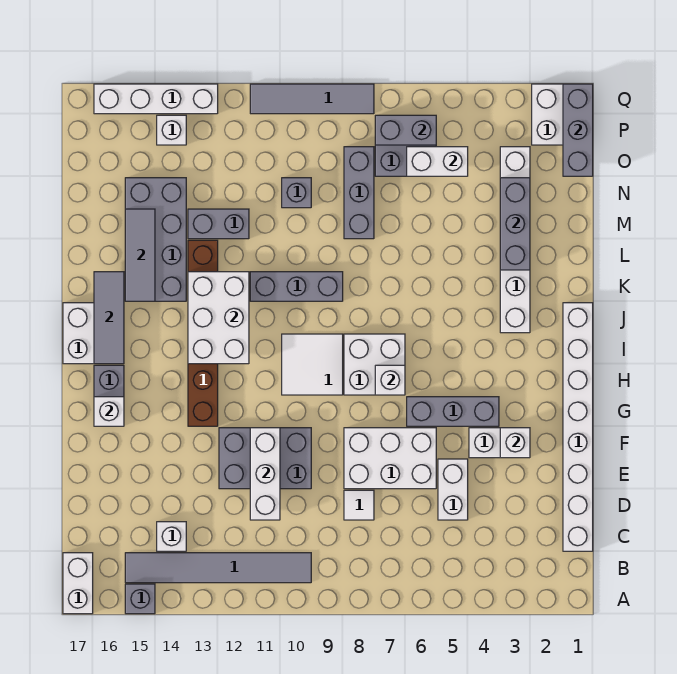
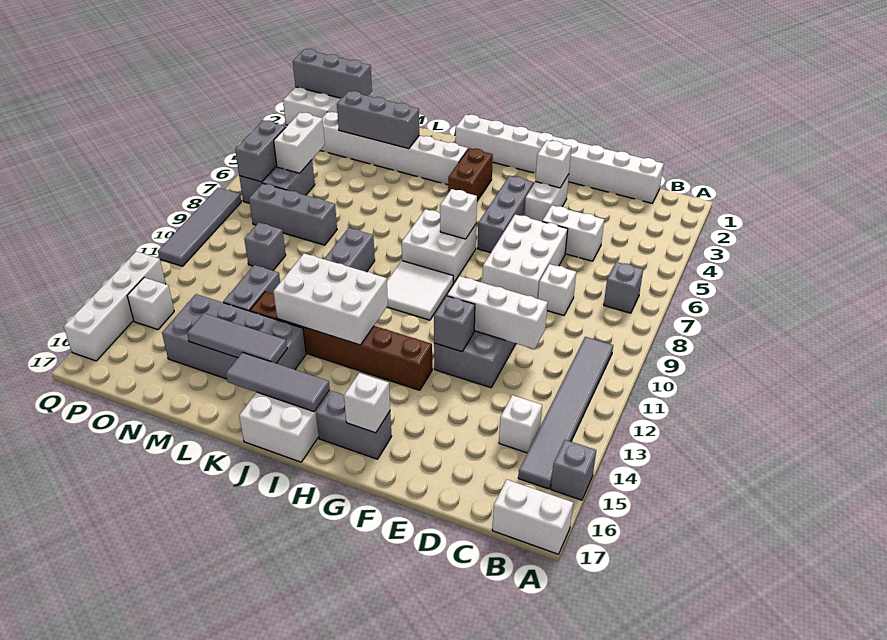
none -> grey 1x1 brick [604,262,643,313]
white 1x1 tile [344,490,374,520] -> white 1x1 brick [538,264,576,315]
none -> grey 1x1 brick [434,296,475,352]
none -> brown 1x2 brick [448,148,493,201]

